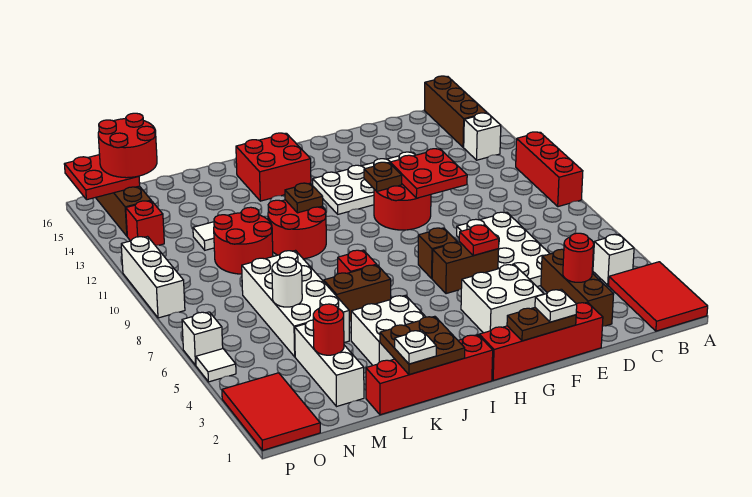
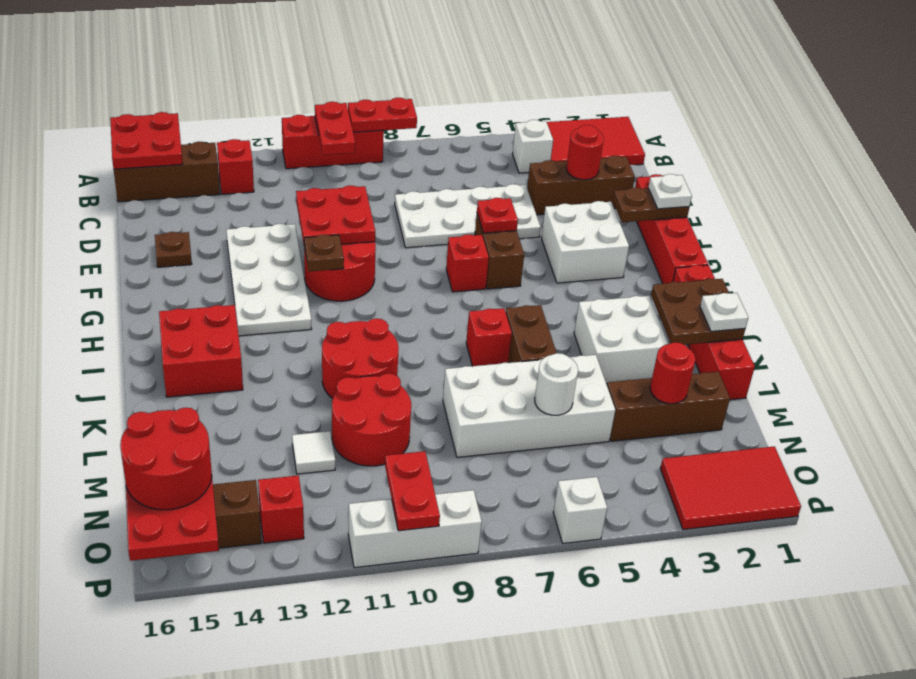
none -> red 1x2 plate [348,98,417,132]
none -> red 1x2 plate [315,102,355,155]
none -> red 2x2 plate [110,112,183,169]
white 1x1 brick [464,113,501,160] -> red 1x1 brick [217,139,254,194]
brown 1x2 plate [507,308,576,341] -> brown 1x2 plate turned to [613,188,689,222]
brown 1x1 brick [418,228,457,278] -> red 1x1 brick [446,234,489,292]
brown 1x1 plate [285,183,323,213] -> brown 1x1 plate moved to [155,232,192,267]
white 1x3 brick [295,320,364,407] -> brown 1x3 brick [607,372,730,441]
none -> red 1x2 plate [385,451,440,531]
white 1x1 tile [196,349,236,382] -> none

